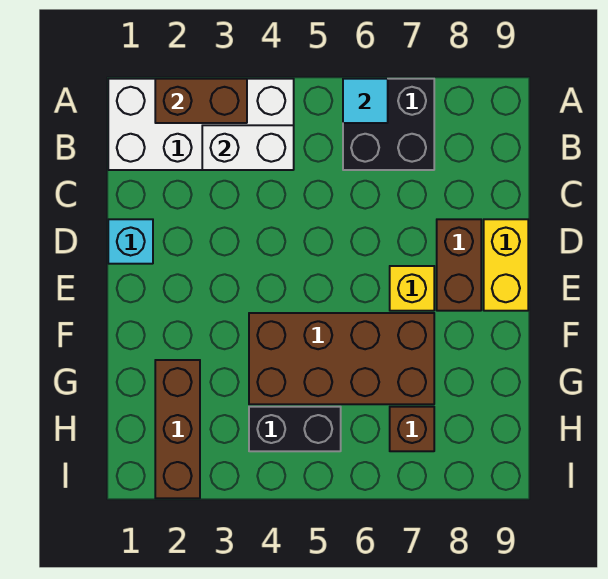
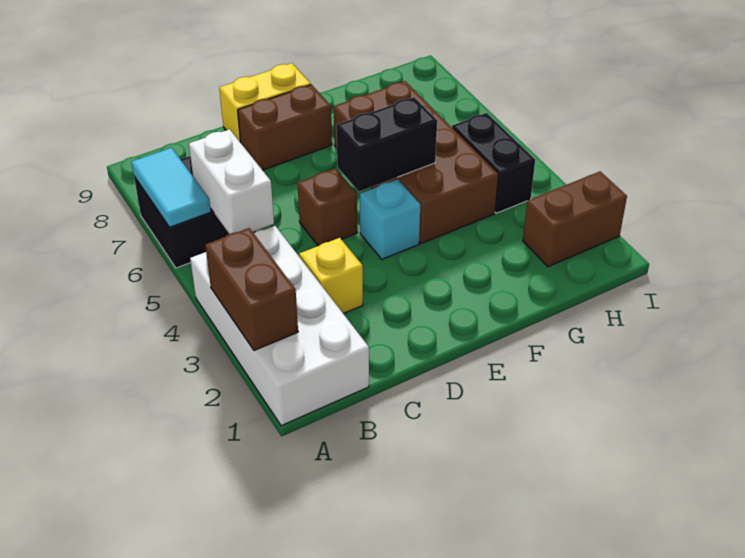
cyan 1x1 tile [343,79,388,123] -> cyan 1x2 tile [132,148,211,227]
white 1x2 brick [202,125,294,170] -> white 1x2 brick moved to [189,129,274,234]
cyan 1x1 brick [108,219,153,264] -> cyan 1x1 brick moved to [360,179,420,259]
none -> black 1x2 brick [336,97,437,192]
yellow 1x1 brick [390,266,434,311] -> yellow 1x1 brick moved to [299,238,363,314]
brown 1x3 brick [155,360,200,498] -> brown 1x2 brick [523,171,627,267]
brown 1x1 brick [390,407,434,451] -> brown 1x1 brick moved to [297,168,357,246]

